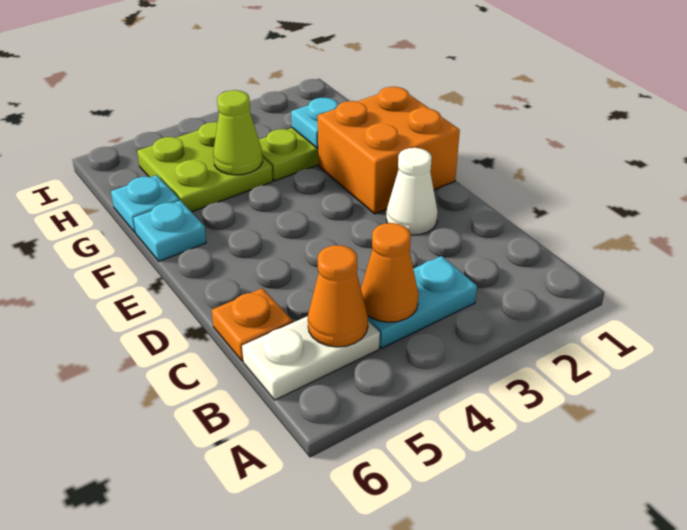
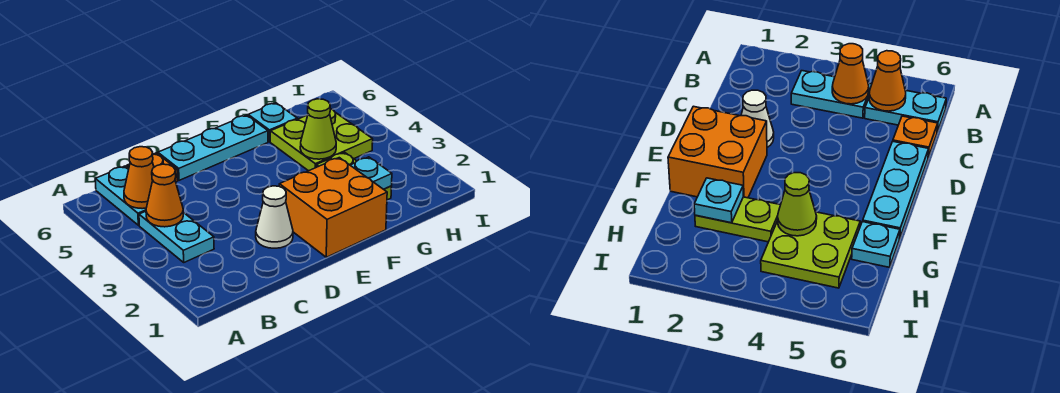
white 1x2 plate [242,316,380,400] -> cyan 1x2 plate [95,166,146,225]
cyan 1x1 plate [133,200,206,261] -> cyan 1x3 plate [158,115,268,180]

